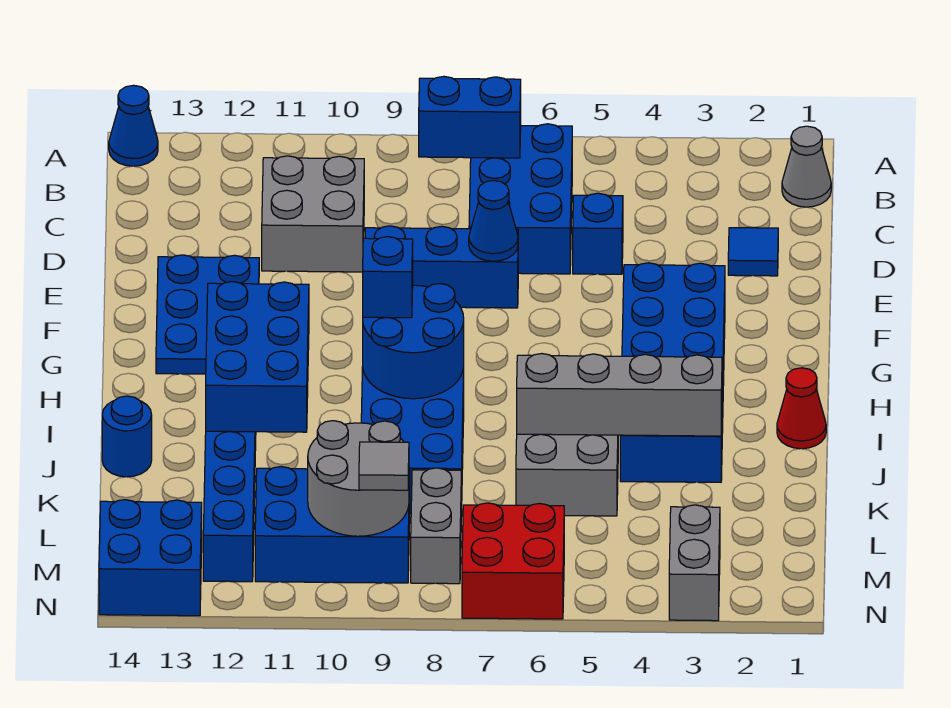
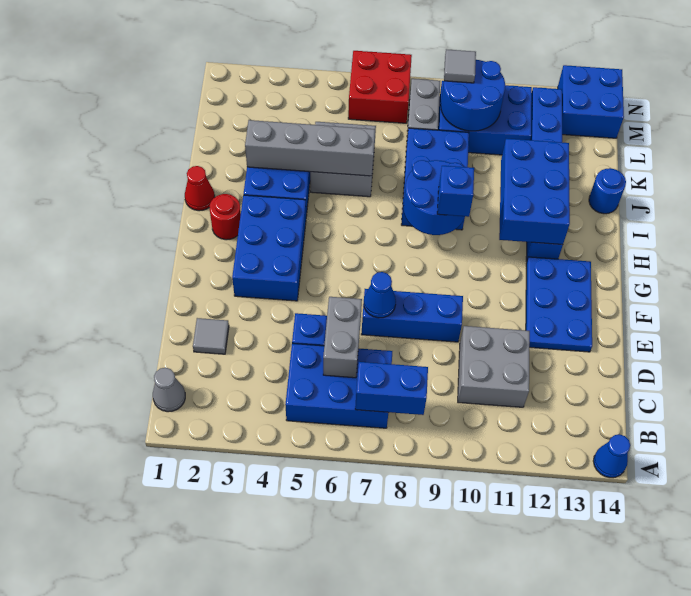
blue 2x3 brick [469,124,572,274] -> blue 2x3 brick turned to [285,343,392,428]
blue 1x1 tile [728,228,778,276] -> grey 1x1 tile [193,318,229,354]
none -> red 1x1 round brick [209,194,241,240]
grey 2x2 round brick [308,421,409,536] -> blue 2x2 round brick [441,60,505,131]
grey 1x2 brick [669,505,720,621] -> grey 1x2 brick moved to [323,297,362,378]

